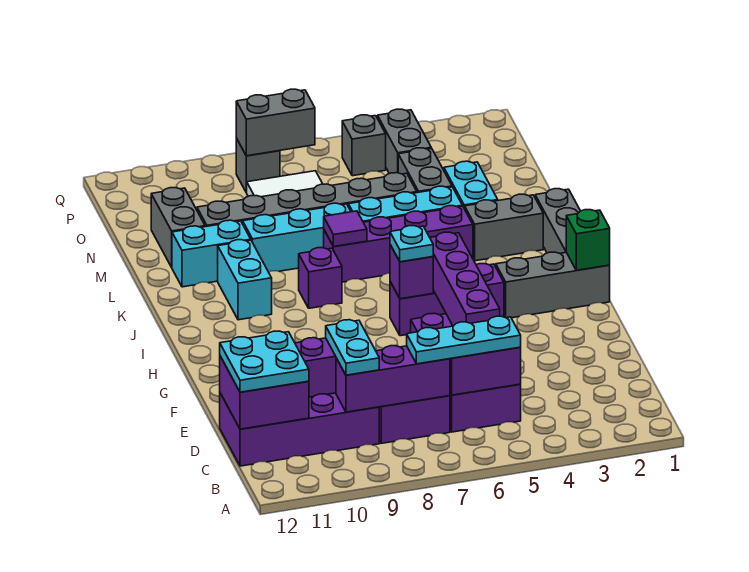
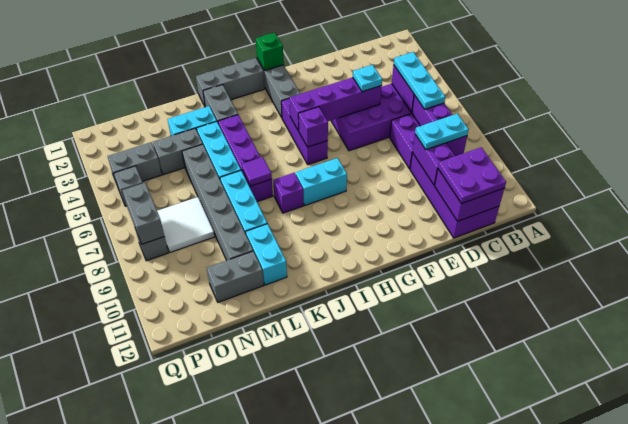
cyan 2x2 plate [220,331,309,392] -> purple 2x2 plate [438,147,506,204]
cyan 1x1 plate [390,226,433,262] -> cyan 1x1 plate moved to [353,65,382,92]
cyan 1x2 brick [218,240,272,320] -> cyan 1x2 brick moved to [295,158,347,205]

